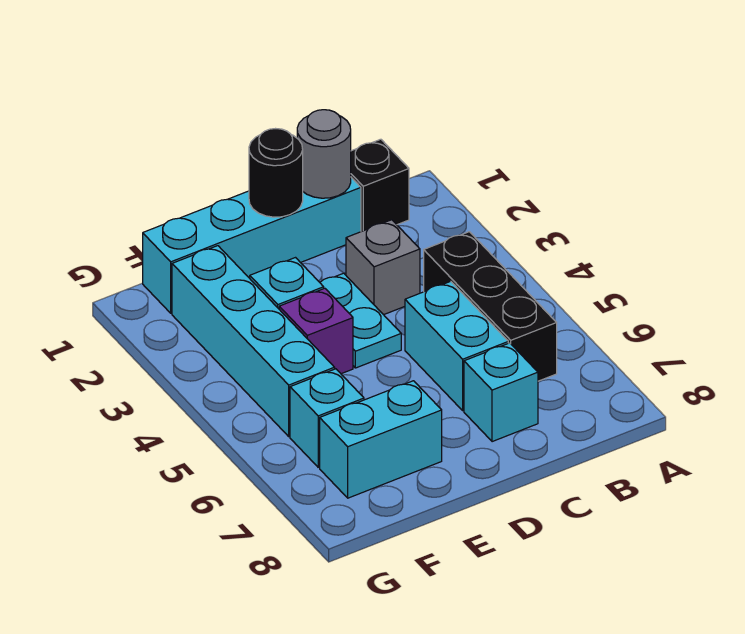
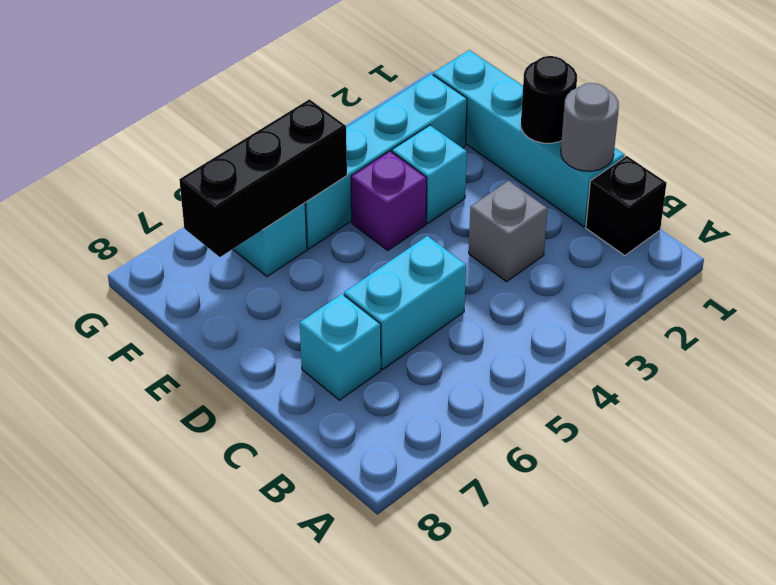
black 1x3 brick [424,232,557,381] -> black 1x3 brick moved to [179,99,347,257]
cyan 1x2 plate [320,273,401,368] -> none
cyan 1x2 brick [320,381,442,498] -> none

